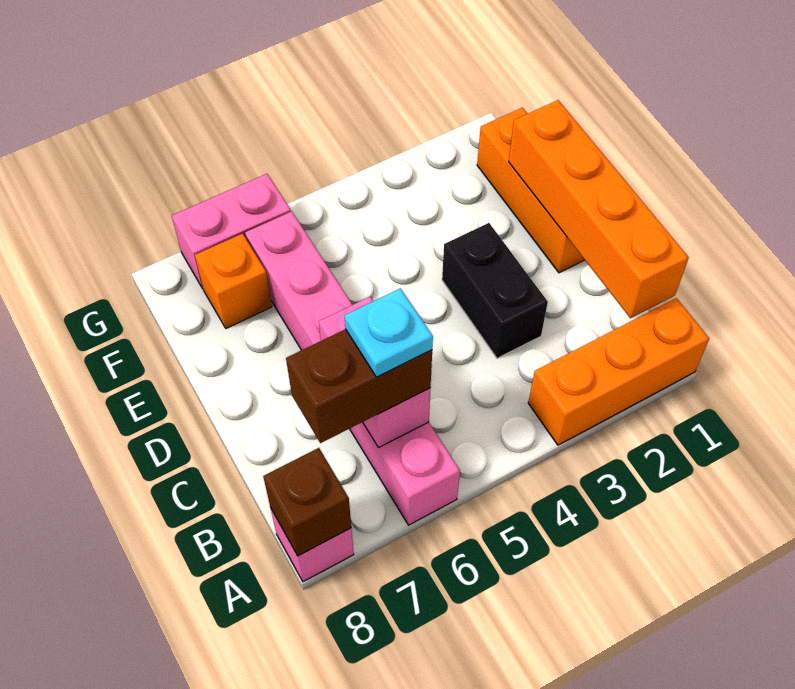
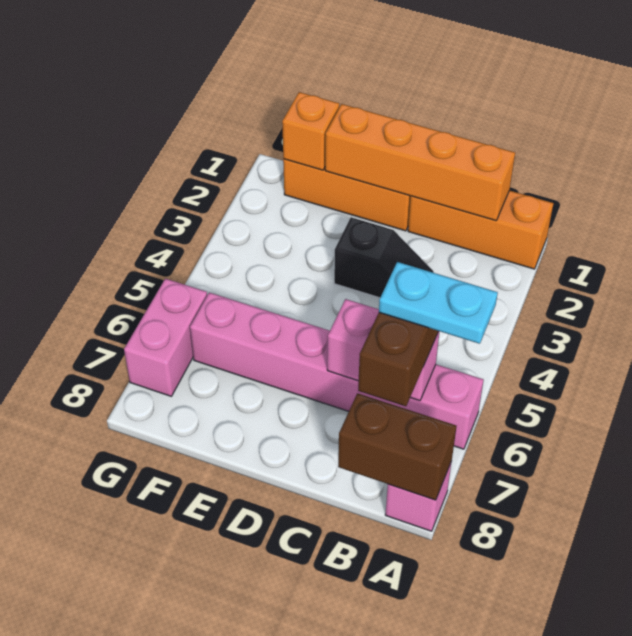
orange 1x3 brick [528,298,709,445] -> orange 1x3 brick turned to [408,190,553,269]
brown 1x1 brick [263,448,351,556] -> brown 1x2 brick [338,393,457,500]
cyan 1x1 plate [344,288,433,377] -> cyan 1x2 plate [379,262,498,344]
black 1x2 brick [442,223,548,358] -> black 1x2 slope [334,217,434,298]
orange 1x1 brick [195,234,272,328] -> orange 1x1 brick moved to [282,92,339,170]

